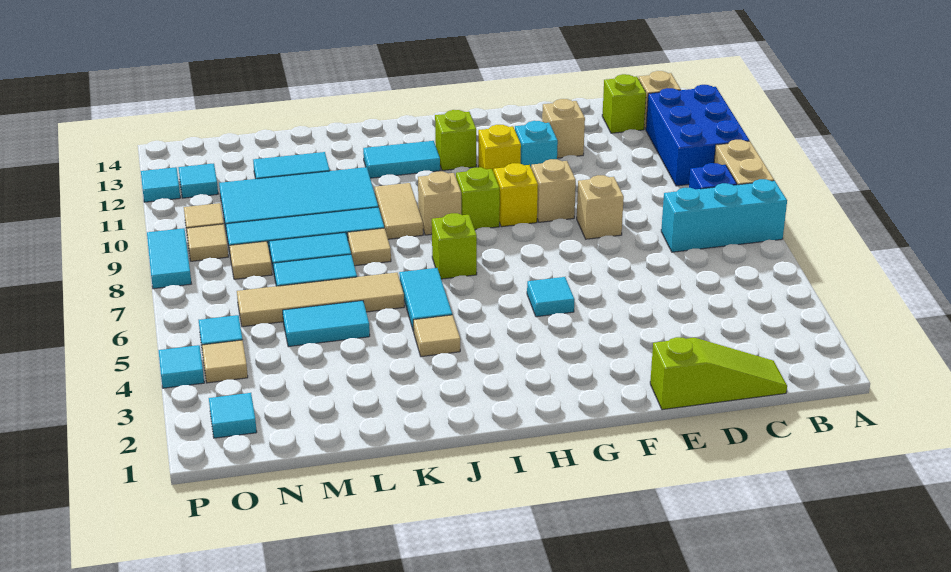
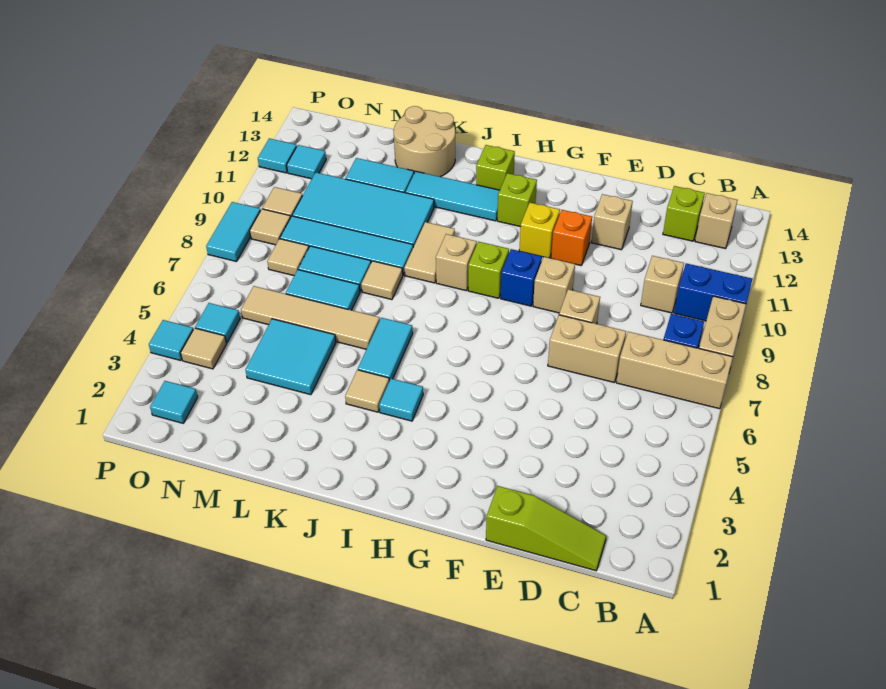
cyan 1x3 brick [661,179,787,252] -> tan 1x3 brick [616,332,733,409]
blue 2x3 brick [646,85,749,186] -> blue 1x2 brick [674,263,752,321]
none -> tan 1x1 brick [641,256,684,313]
none -> tan 1x2 brick [548,315,626,382]
cyan 1x1 brick [515,121,558,167] -> orange 1x1 brick [551,210,592,265]
cyan 1x1 tile [527,277,574,317] -> cyan 1x1 tile moved to [379,379,423,421]
yellow 1x1 brick [494,163,538,227] -> blue 1x1 brick [501,249,542,306]
lime 1x1 brick [432,213,477,279] -> lime 1x1 brick moved to [476,145,515,190]
cyan 1x2 tile [363,141,440,178] -> cyan 1x3 tile [406,171,500,221]
none -> tan 2x2 round brick [394,106,455,177]
cyan 1x2 tile [283,301,370,347] -> cyan 2x2 tile [246,319,336,395]

